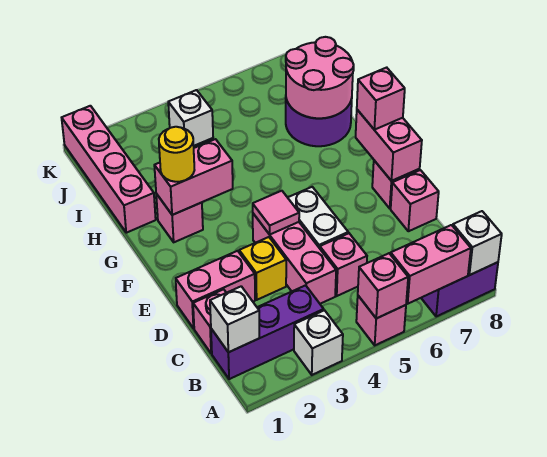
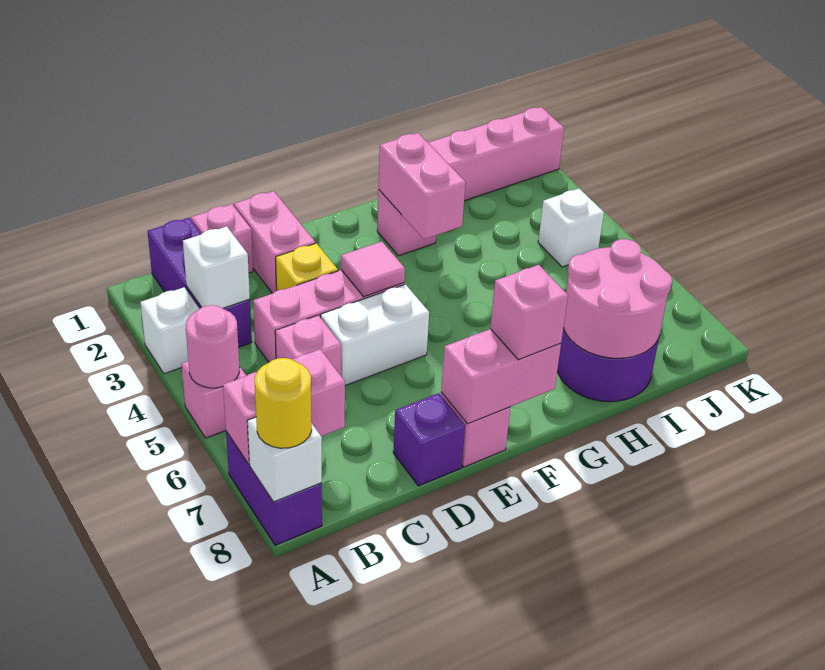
pink 1x1 brick [358,253,408,318] -> pink 1x1 round brick [186,305,240,388]
pink 1x2 brick [391,225,471,304] -> pink 1x2 brick turned to [223,349,345,464]
white 1x1 brick [210,286,259,352] -> white 1x1 brick moved to [183,226,250,308]
pink 1x1 brick [391,170,439,231] -> purple 1x1 brick [393,393,465,486]
yellow 1x1 round brick [159,127,194,182] -> yellow 1x1 round brick moved to [255,358,312,448]

